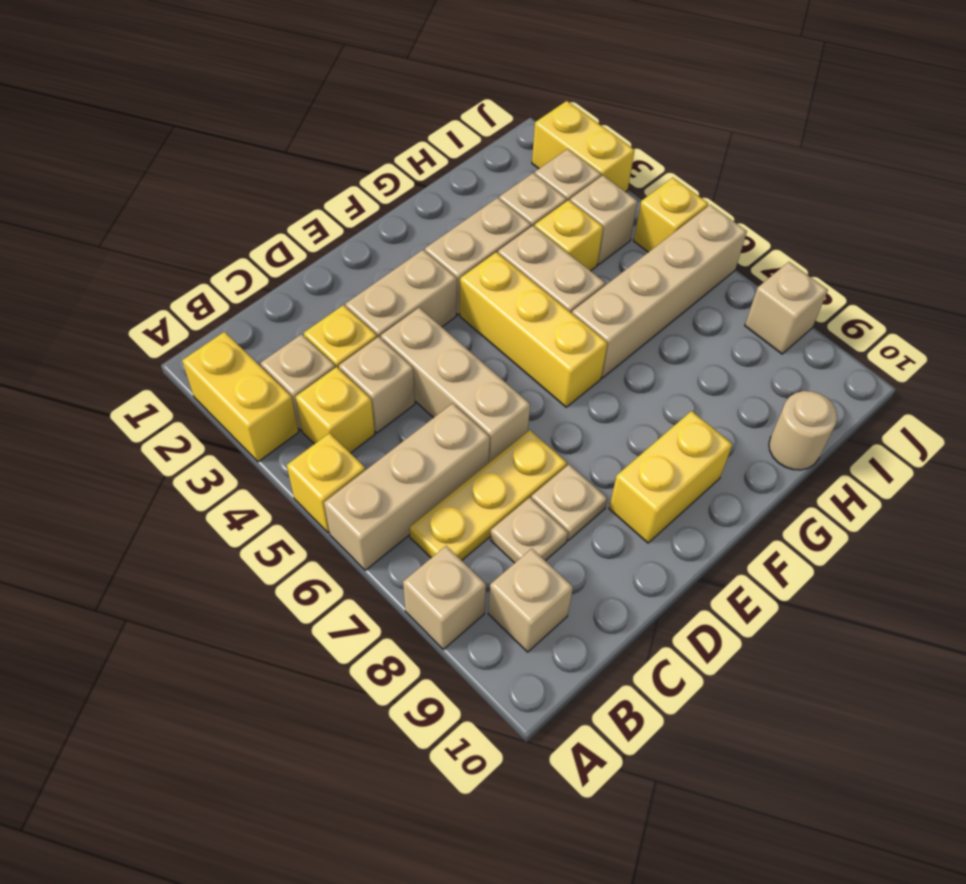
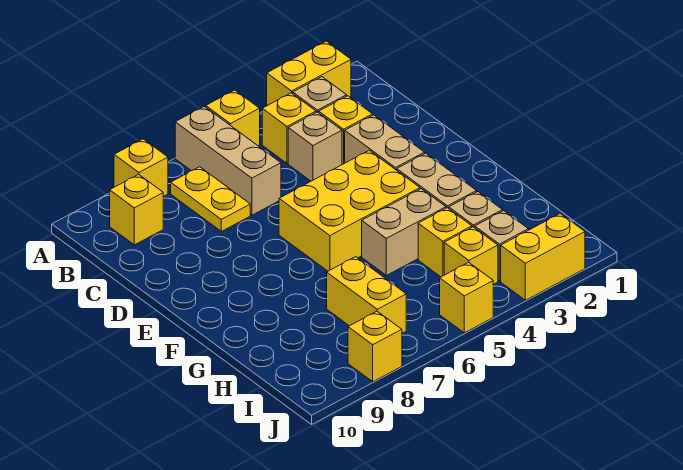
tan 1x1 brick [403,546,486,649] -> yellow 1x1 brick [114,139,168,197]
yellow 1x3 plate [410,430,567,560] -> yellow 1x2 plate [171,167,250,231]
tan 1x1 brick [488,549,573,652] -> yellow 1x1 brick [110,174,163,245]
tan 1x1 plate [490,498,568,563] -> none
tan 1x3 brick [381,308,530,463] -> none
tan 1x1 plate [531,465,607,540] -> none
yellow 1x2 brick [609,411,732,543] -> yellow 1x2 brick moved to [327,257,406,333]
yellow 1x3 brick [460,252,607,407] -> yellow 2x3 brick [279,150,420,271]
tan 1x4 brick [572,205,747,378] -> none
tan 1x1 round brick [769,391,837,470] -> none
tan 1x1 brick [570,176,638,264] -> yellow 1x1 brick [444,227,498,285]
tan 1x1 brick [745,262,828,354] -> yellow 1x1 brick [348,311,402,382]

